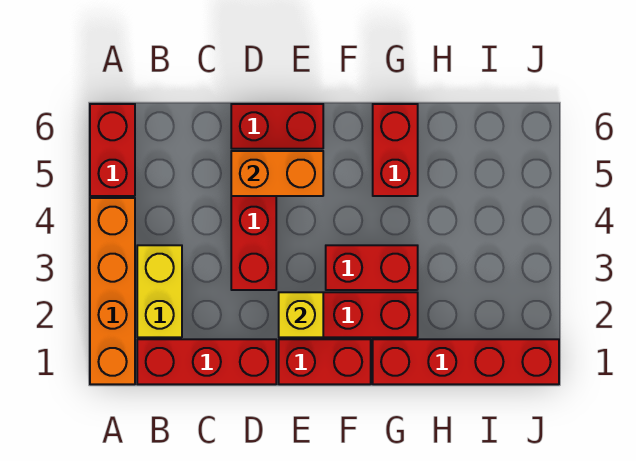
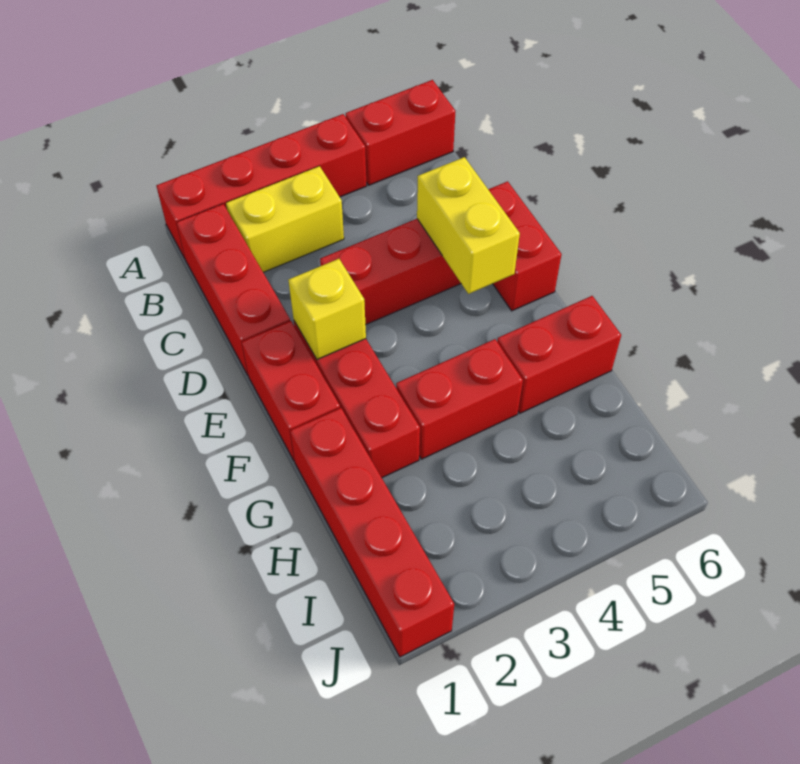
orange 1x4 brick [90,198,135,384] -> red 1x4 brick [156,114,367,258]
orange 1x2 brick [231,151,323,196] -> yellow 1x2 brick [417,157,520,294]
red 1x2 brick [326,245,418,290] -> red 1x2 brick turned to [396,339,523,459]

